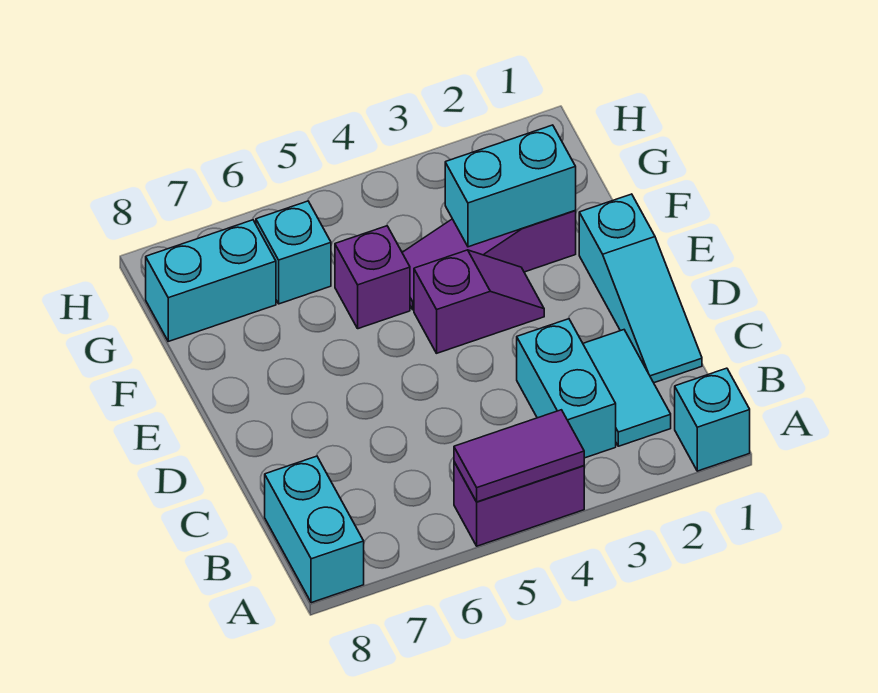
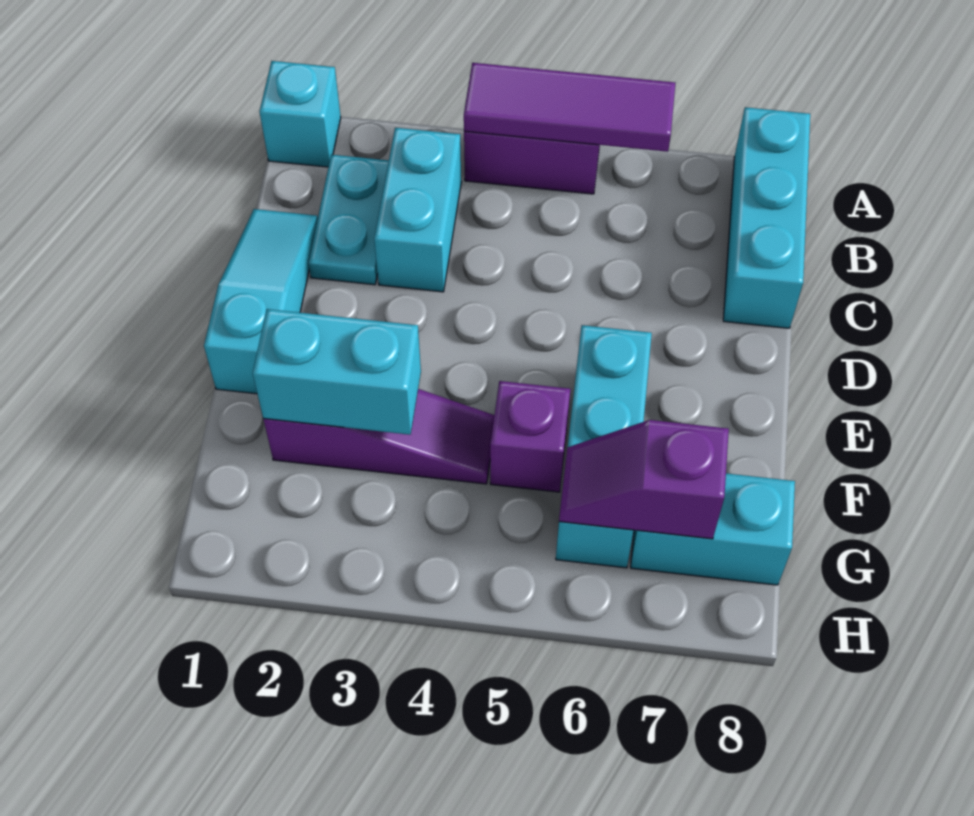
purple 1x2 tile [454,410,584,502] -> purple 1x3 tile [464,63,675,152]
cyan 1x2 brick [265,456,364,603] -> cyan 1x3 brick [723,107,810,328]
cyan 1x2 tile [583,330,671,446] -> cyan 1x2 plate [308,155,389,285]
purple 1x2 slope [414,250,544,353] -> purple 1x2 slope moved to [559,420,729,539]
cyan 1x1 brick [256,201,331,304] -> cyan 1x3 brick [556,325,652,568]

